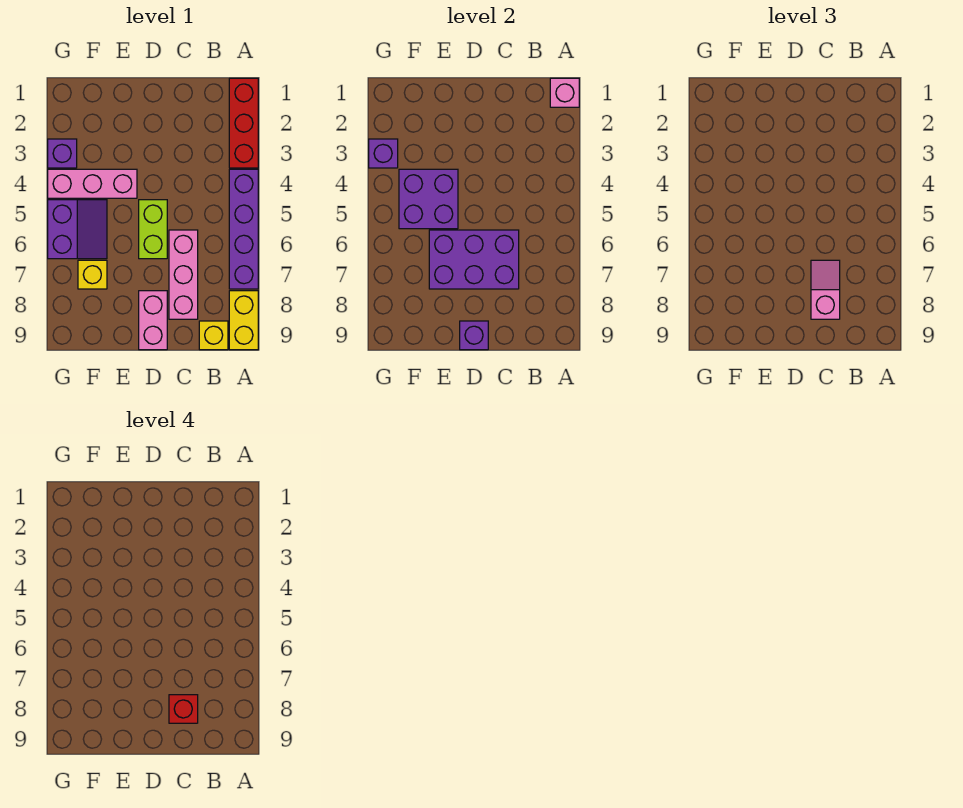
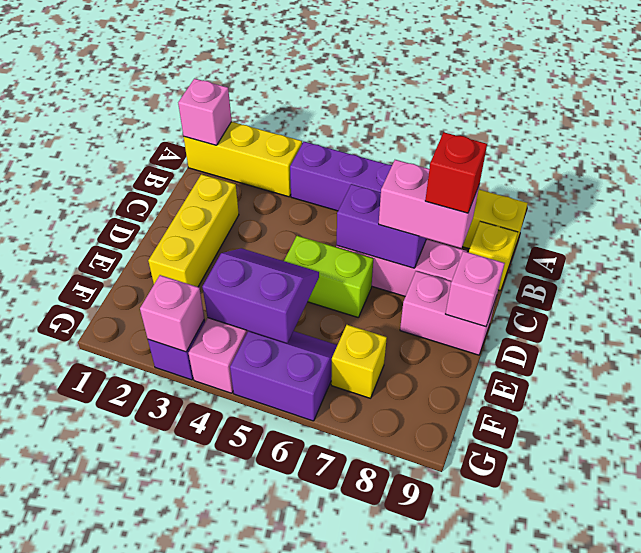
red 1x3 brick [229,78,258,168] -> yellow 1x3 brick [184,122,302,197]
none -> yellow 1x3 brick [148,174,239,287]
purple 2x3 brick [429,230,519,289] -> purple 1x2 brick [336,184,427,268]
pink 1x2 slope [811,260,840,319] -> pink 1x2 brick [379,160,480,248]
purple 1x1 brick [460,321,488,350] -> pink 1x1 brick [446,251,505,327]
purple 2x2 brick [399,169,458,229] -> purple 2x2 slope [203,248,319,343]
purple 1x1 brick [369,139,398,168] -> pink 1x1 brick [140,275,205,352]

